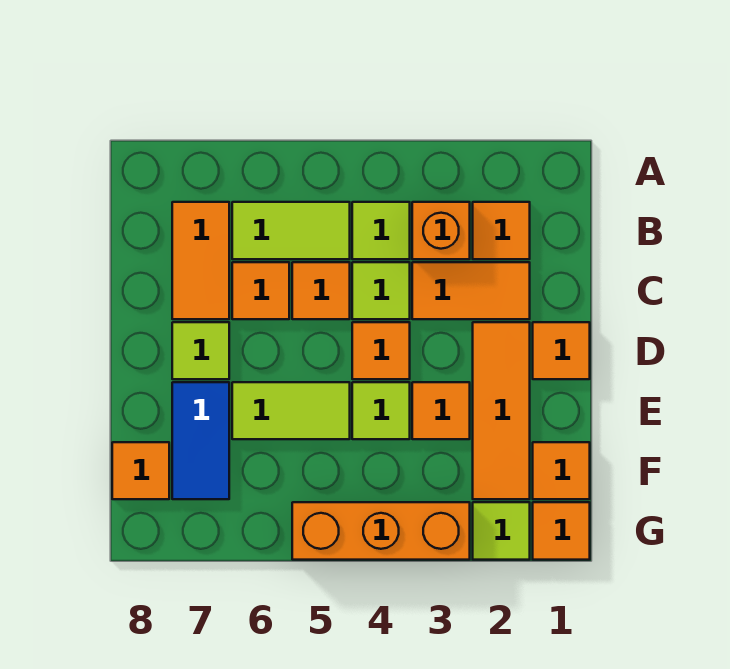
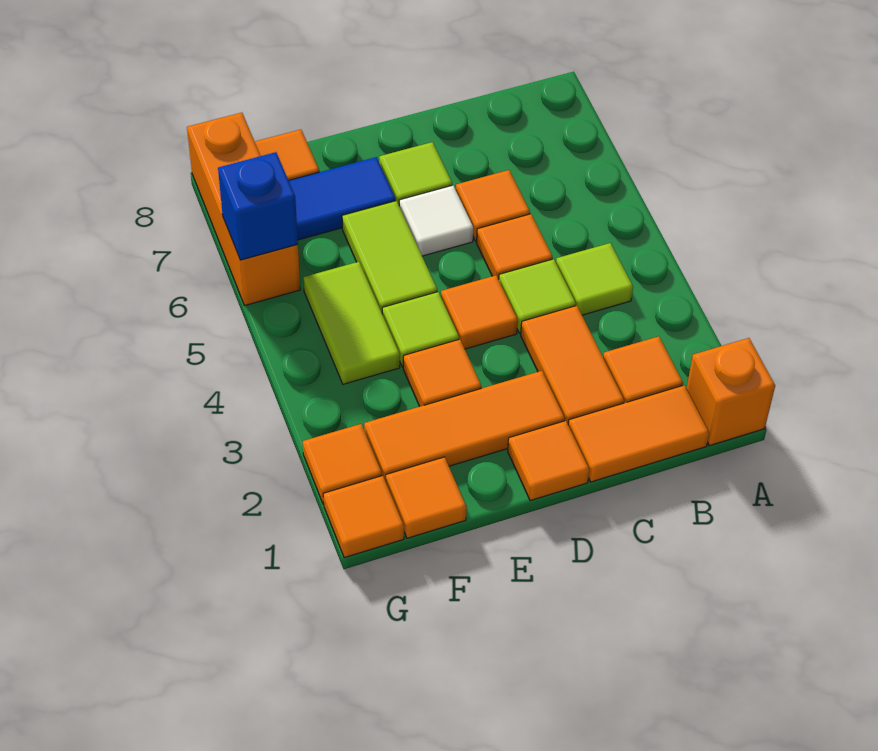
orange 1x1 brick [412,202,470,259] -> orange 1x1 brick moved to [686,338,775,446]
lime 1x2 tile [232,202,350,259] -> lime 1x2 tile moved to [303,262,400,384]
orange 1x2 tile [172,202,229,319] -> orange 1x2 tile moved to [568,385,709,482]
none -> white 1x1 tile [399,185,473,256]
lime 1x1 tile [473,502,530,560] -> orange 1x1 tile [303,424,382,504]
orange 1x3 brick [292,502,470,560] -> orange 1x3 brick moved to [187,113,300,306]
none -> blue 1x1 brick [218,152,298,260]

